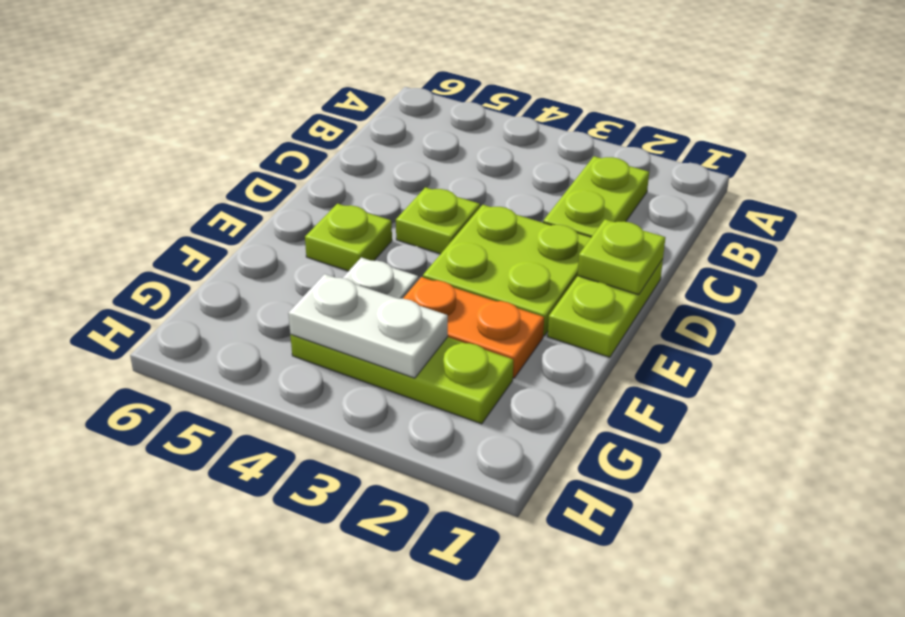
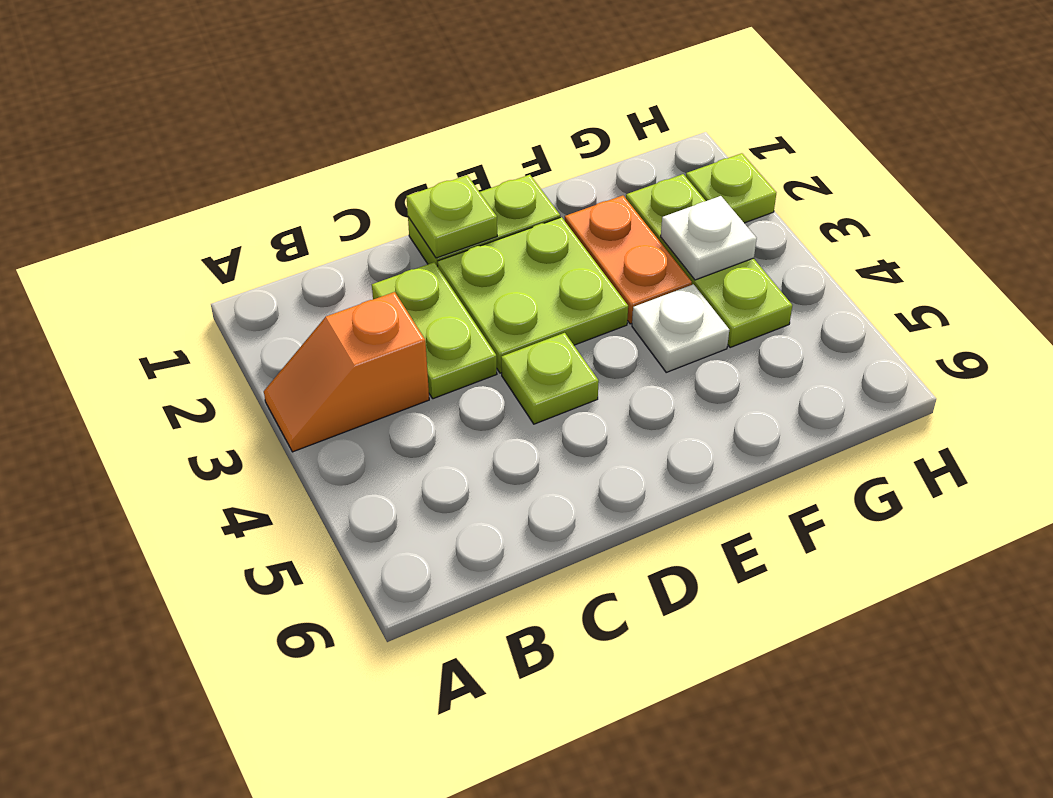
none -> orange 1x2 slope [264,292,429,452]
lime 1x2 plate [543,156,649,237] -> lime 1x2 plate turned to [372,262,497,399]
lime 1x1 plate [305,204,392,271] -> lime 1x1 plate moved to [686,153,776,223]
white 1x2 plate [288,274,448,378] -> white 1x1 plate [661,196,757,280]

